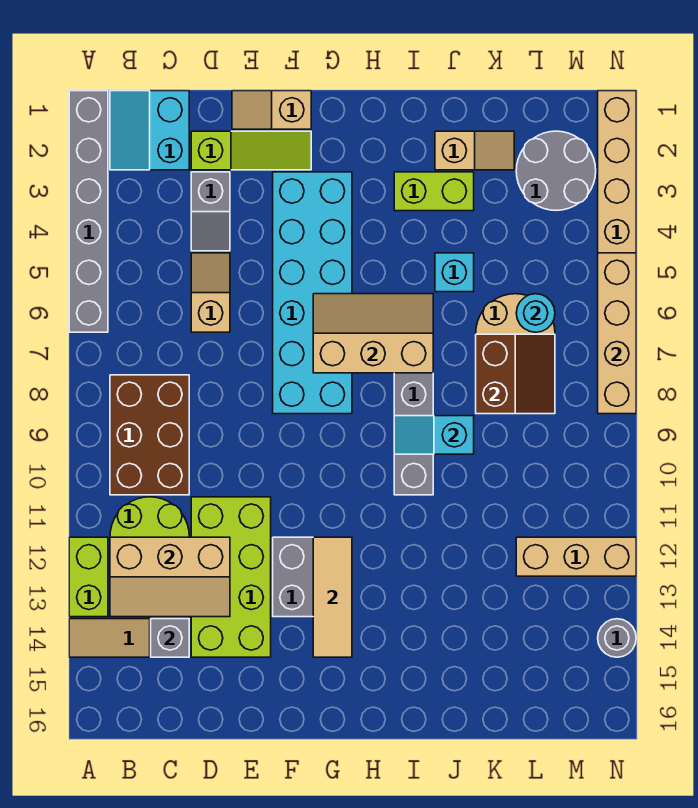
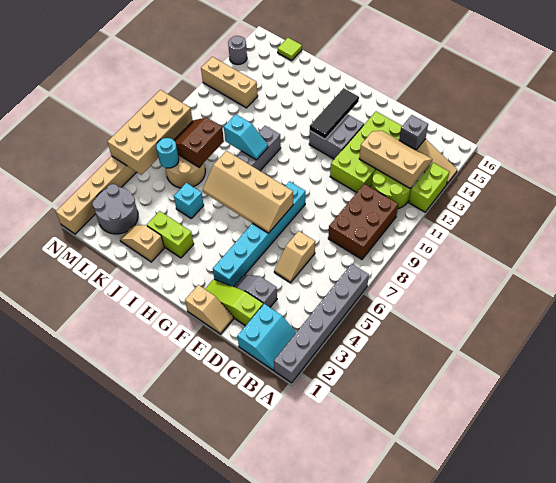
grey 1x2 slope [191,172,230,251] -> grey 1x2 slope turned to [234,275,277,307]
cyan 2x6 brick [273,172,352,414] -> cyan 1x6 brick [213,181,306,287]
tan 2x3 slope [313,294,433,373] -> tan 2x4 slope [203,151,293,233]
tan 1x3 tile [313,537,352,657] -> black 1x3 tile [310,88,359,139]
none -> lime 1x1 tile [277,38,302,60]
tan 1x4 brick [598,253,636,414] -> tan 2x4 brick [108,90,192,175]

